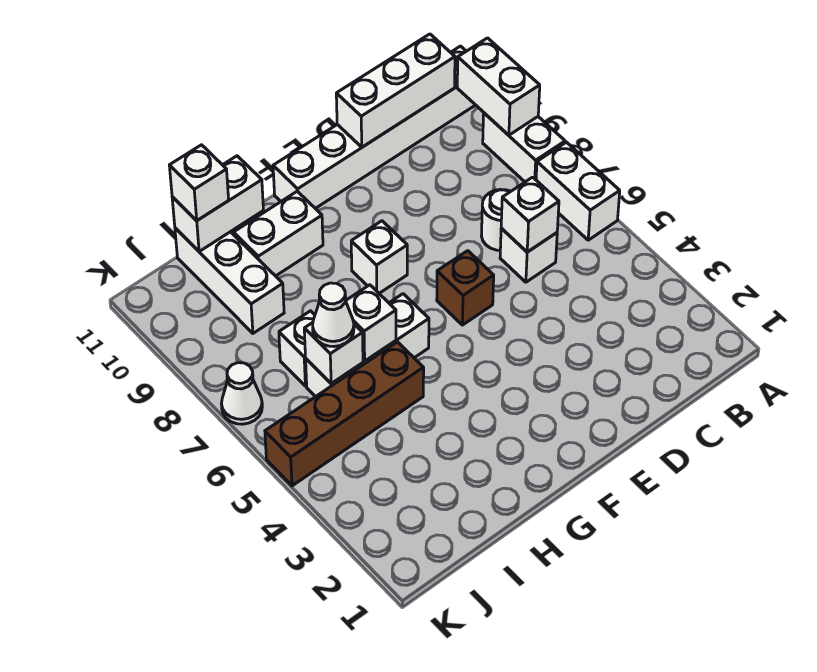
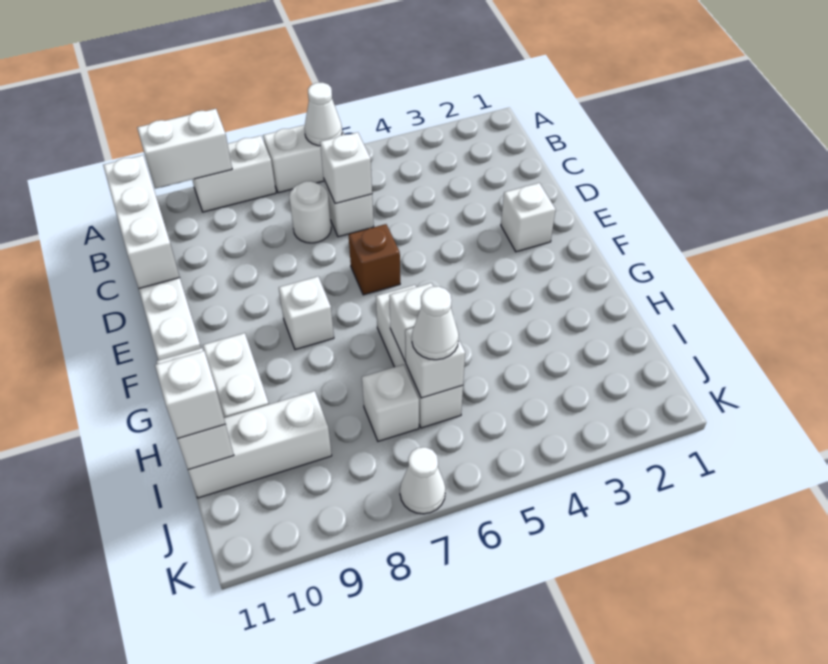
none -> white 1x1 cone [304,83,342,146]
none -> white 1x1 brick [501,183,556,252]
brown 1x4 brick [265,342,424,486] -> none

